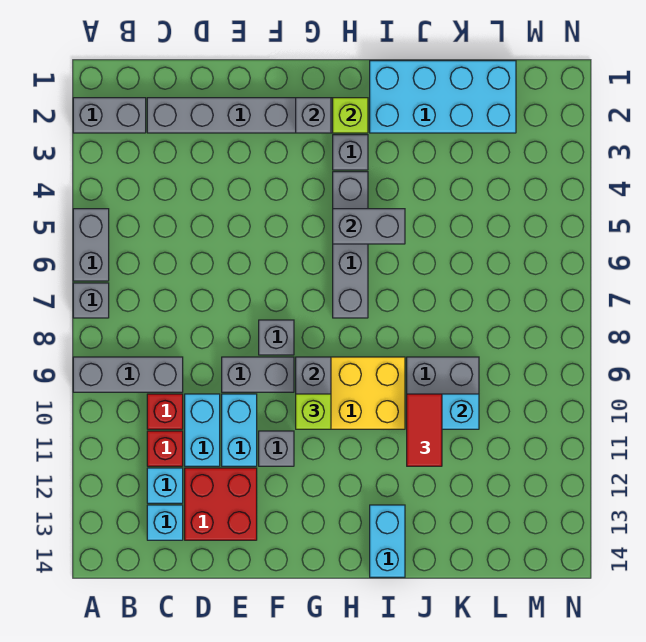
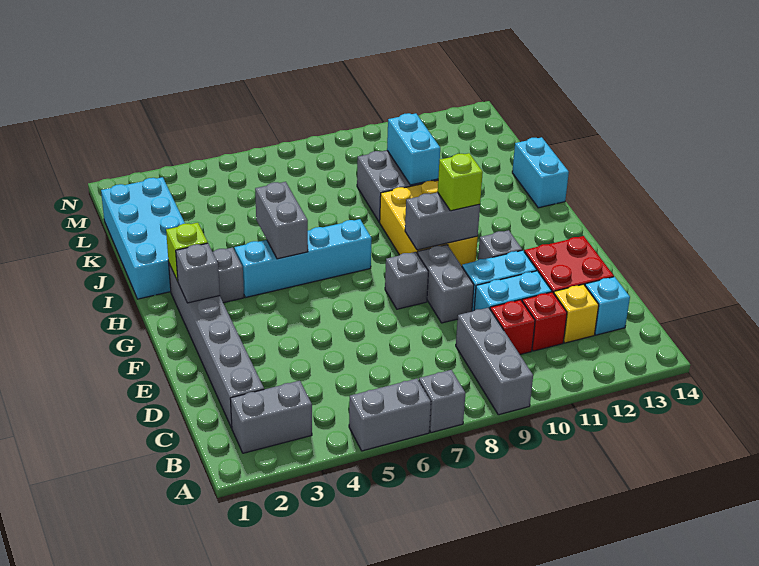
grey 1x2 brick [73,98,146,133] -> grey 1x2 brick turned to [230,381,312,453]
cyan 1x1 brick [147,468,183,503] -> yellow 1x1 brick [554,284,599,343]
grey 1x4 brick [333,172,368,318] -> cyan 1x4 brick [234,219,372,297]
cyan 1x2 brick [370,505,405,577] -> cyan 1x2 brick turned to [512,137,569,208]
red 1x2 tile [407,394,442,466] -> none

